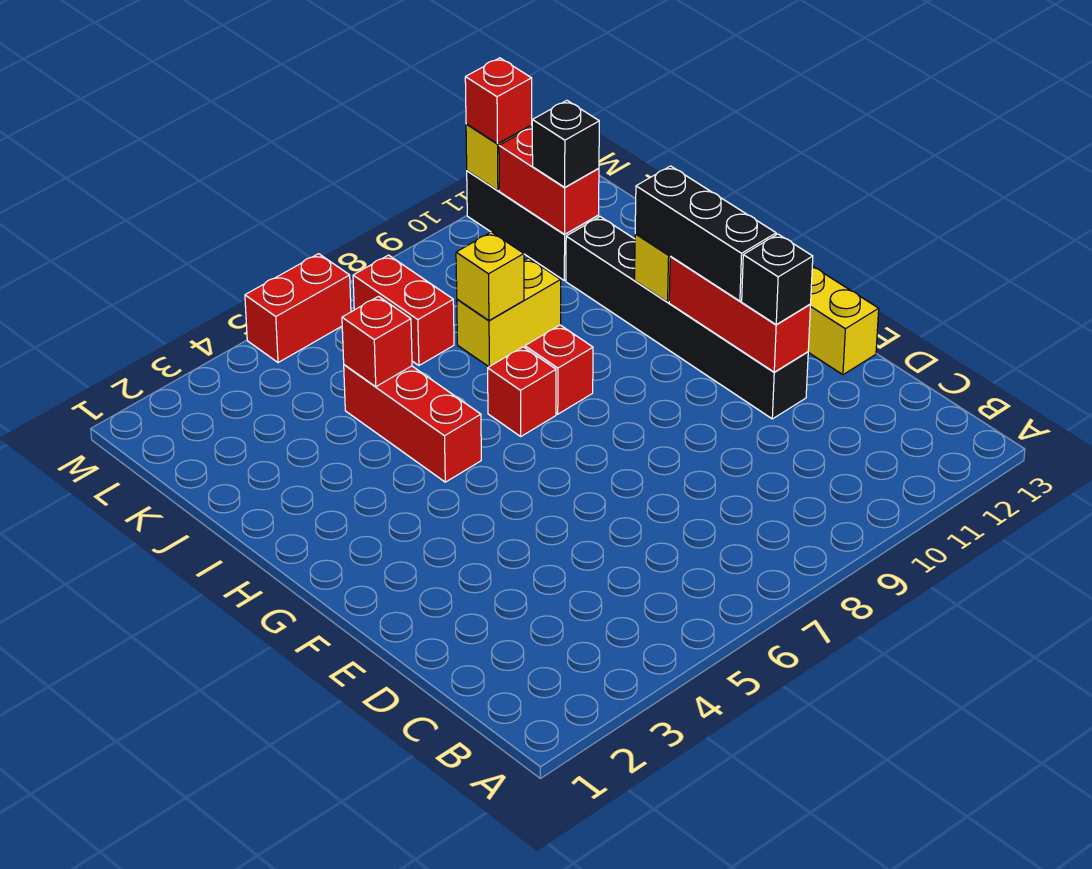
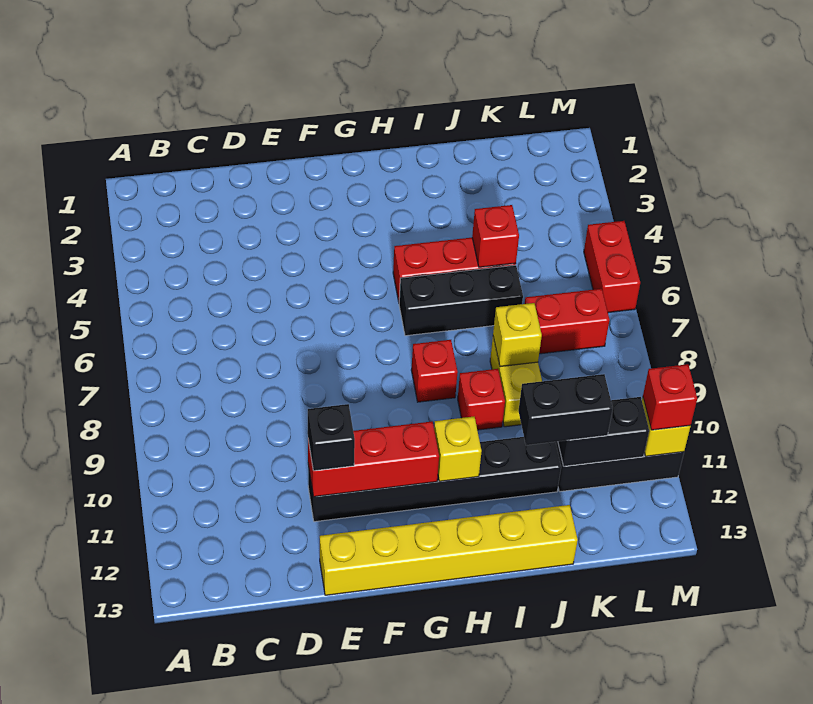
black 1x3 brick [635,166,776,301] -> black 1x3 brick moved to [399,265,523,336]
red 1x1 brick [488,347,556,436] -> red 1x1 brick moved to [458,369,505,430]
red 1x2 brick [499,127,599,234] -> black 1x2 brick [558,397,649,466]
black 1x1 brick [532,101,599,187] -> black 1x2 brick [518,374,613,445]

